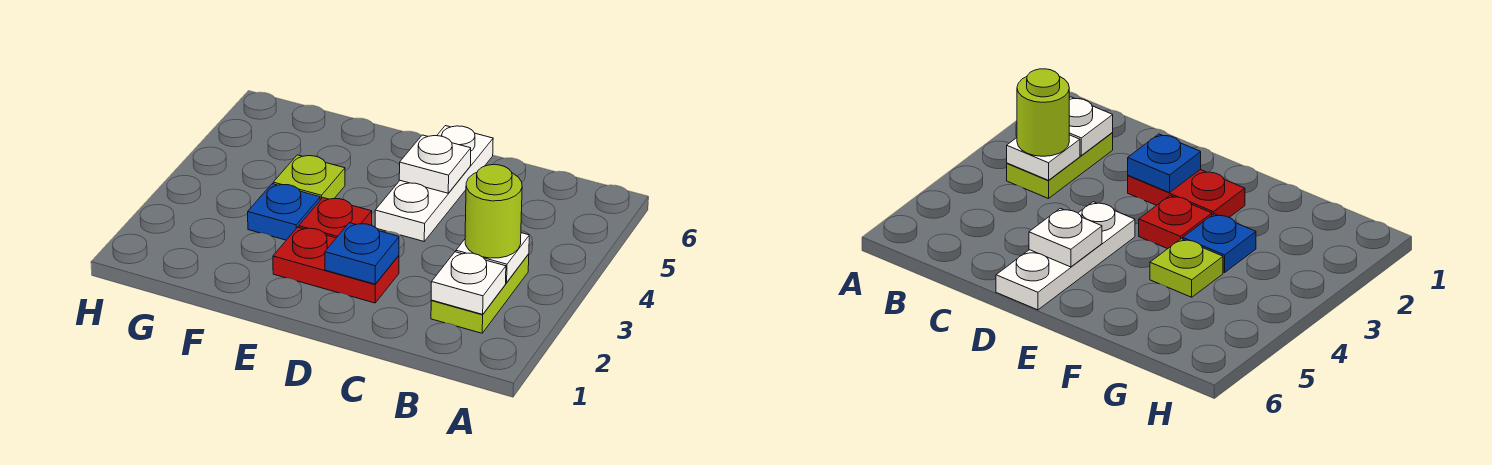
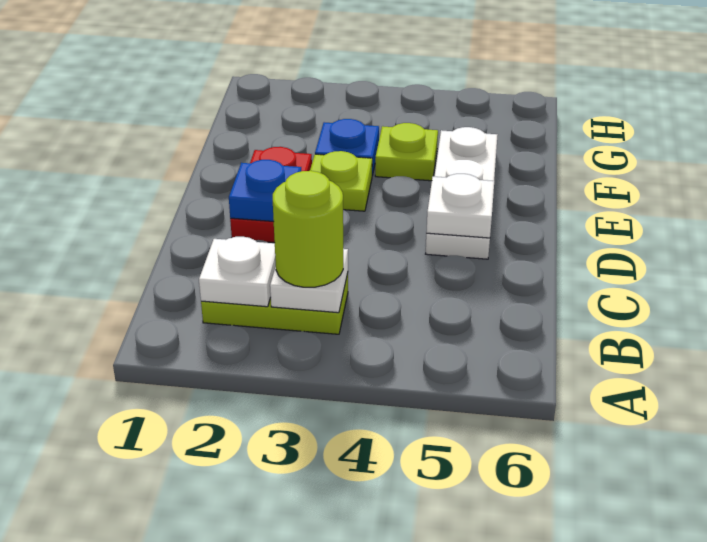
white 1x3 plate [375,126,493,241] -> white 1x3 plate turned to [426,127,497,259]
red 1x1 plate [299,198,372,238] -> lime 1x1 plate [310,151,372,211]

